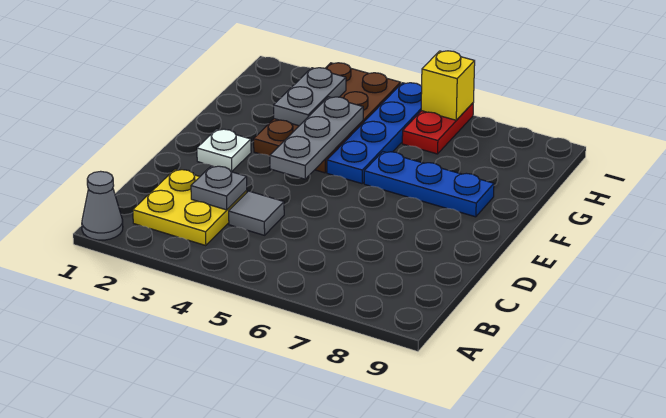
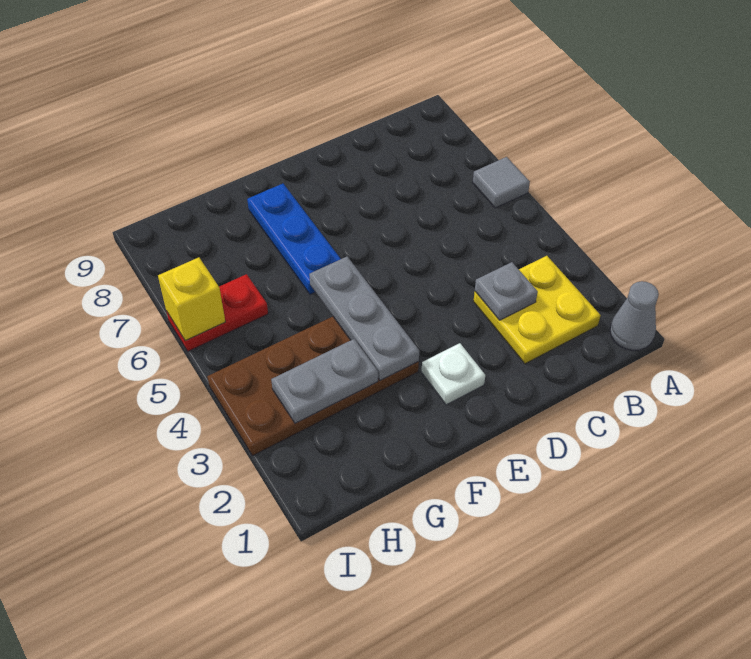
grey 1x1 tile [229,191,284,235] -> grey 1x1 tile moved to [473,157,530,208]
grey 1x3 plate [270,97,363,179] -> grey 1x3 plate turned to [309,257,419,381]
blue 1x4 plate [327,83,422,184] -> none

